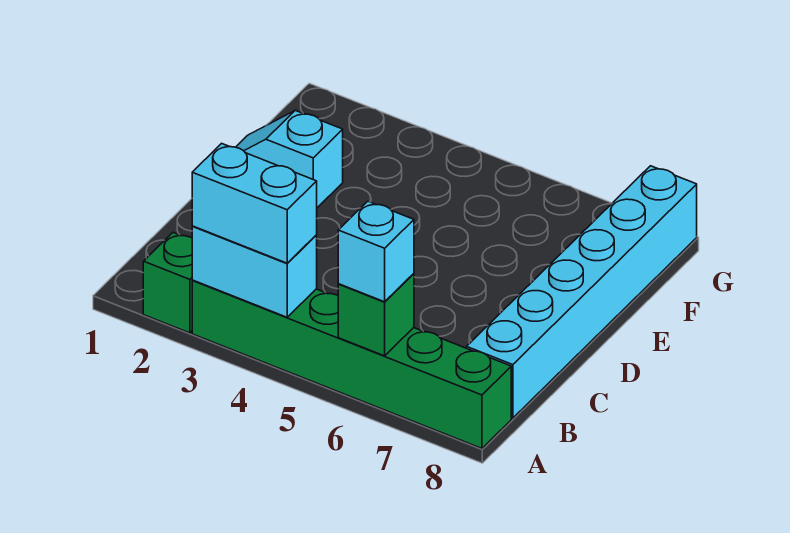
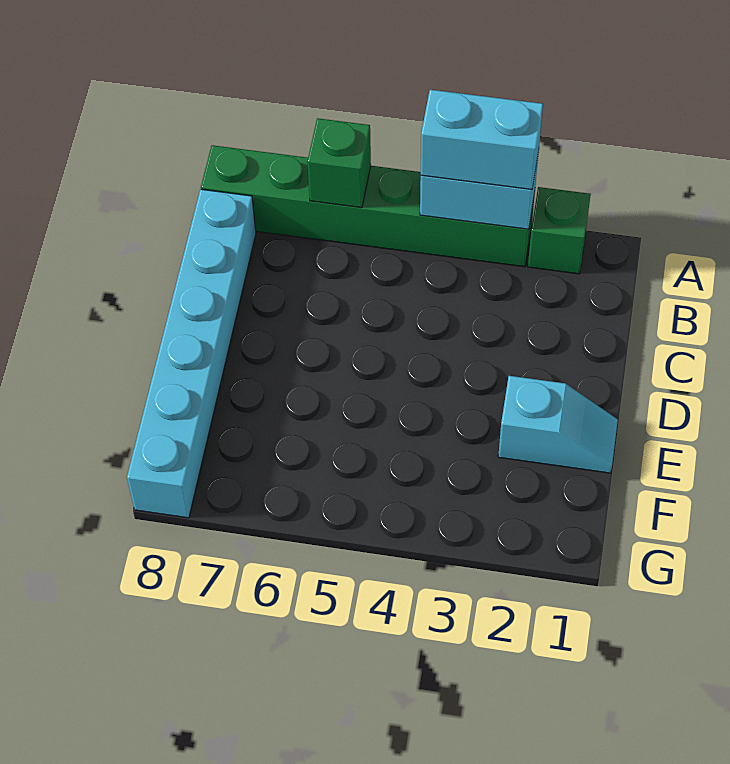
cyan 1x1 brick [338,201,414,302] -> none

